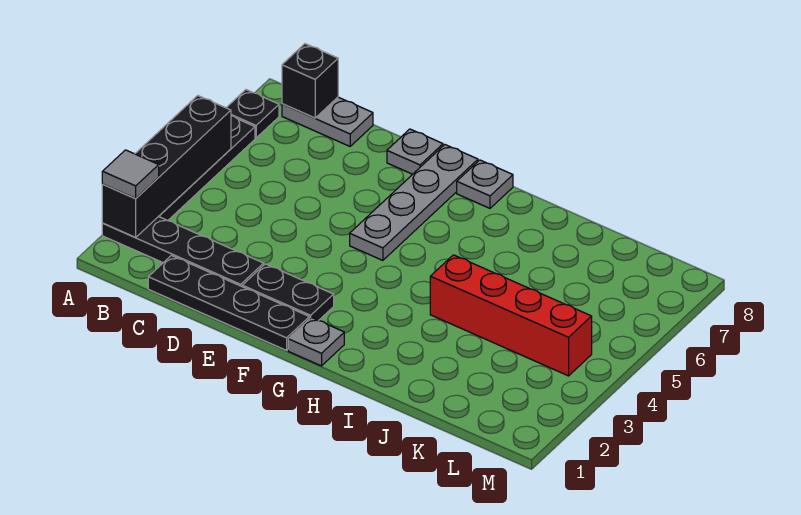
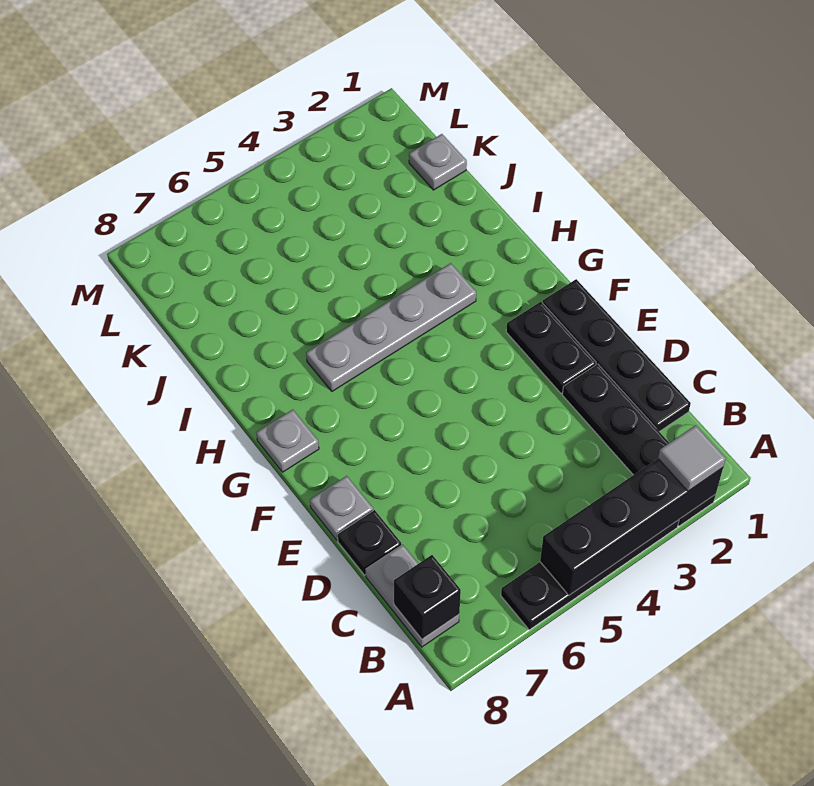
black 1x1 plate [227,90,279,138] -> black 1x1 plate moved to [338,510,401,575]
grey 1x4 plate [350,145,478,260] -> grey 1x4 plate moved to [306,263,476,391]
grey 1x1 plate [288,317,344,366] -> grey 1x1 plate moved to [409,134,467,190]
red 1x4 brick [430,255,592,376] -> none

